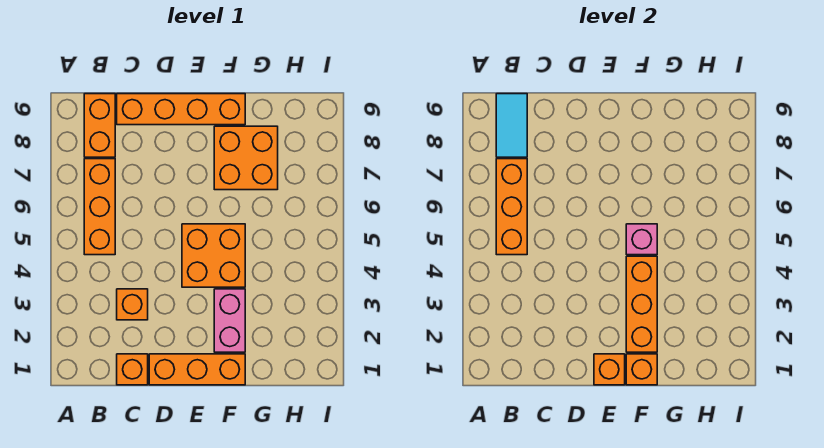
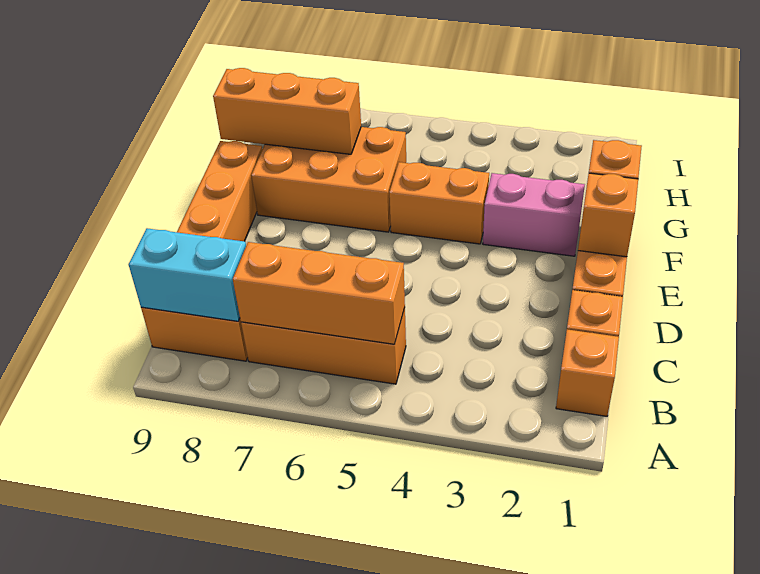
cyan 1x2 tile [496,94,527,157] -> cyan 1x2 brick [129,228,246,321]
orange 1x1 brick [117,289,148,320] -> orange 1x1 brick moved to [556,329,619,416]
orange 2x2 brick [182,224,245,287] -> orange 1x2 brick [389,162,489,244]
orange 1x3 brick [626,256,657,352] -> orange 1x3 brick moved to [213,68,361,154]
pink 1x1 brick [626,224,657,255] -> none
orange 2x2 brick [214,126,278,190] -> orange 2x3 brick [251,127,406,232]

